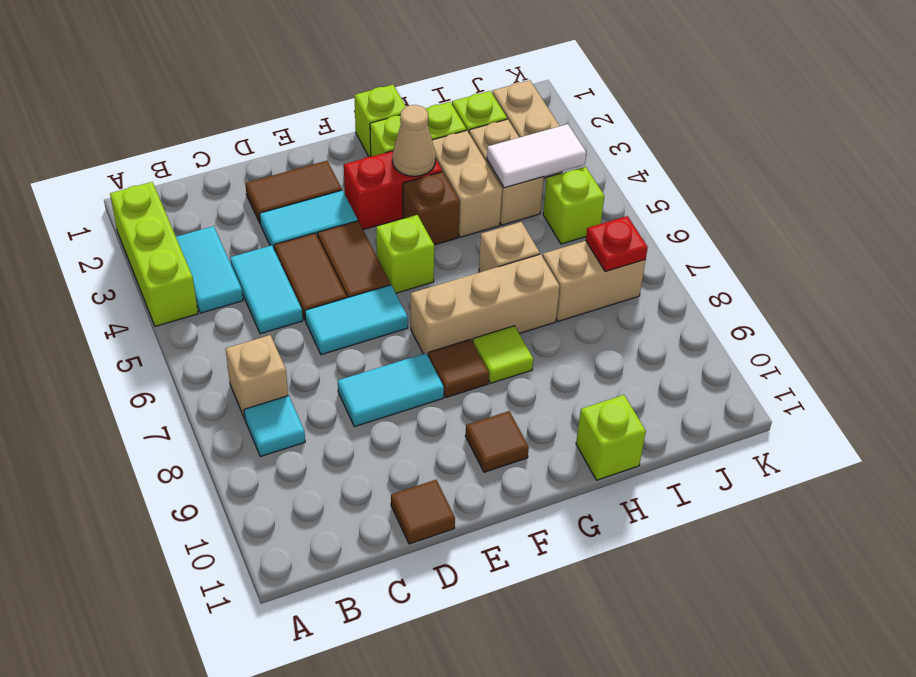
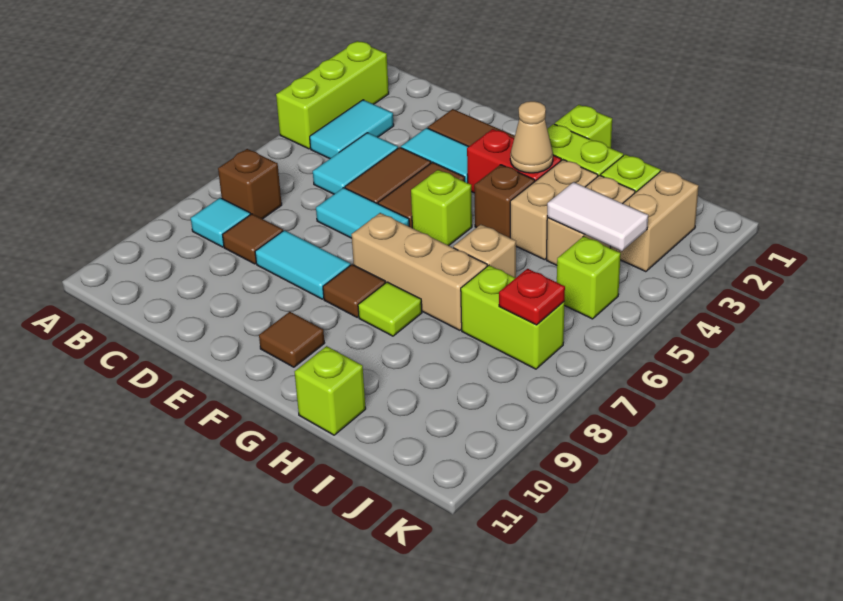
tan 1x1 brick [226,335,288,419] -> brown 1x1 brick [218,149,282,219]
brown 1x1 tile [391,480,455,544] -> brown 1x1 tile moved to [223,214,283,264]
tan 1x2 brick [543,241,646,321] -> lime 1x2 brick [461,265,565,369]

